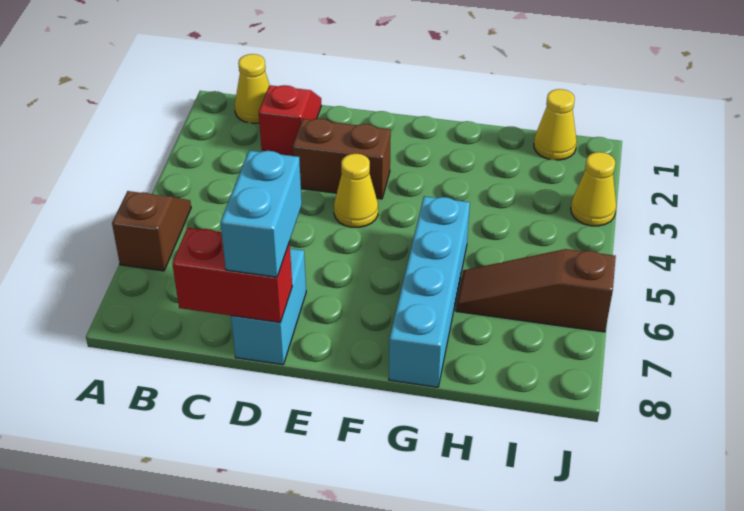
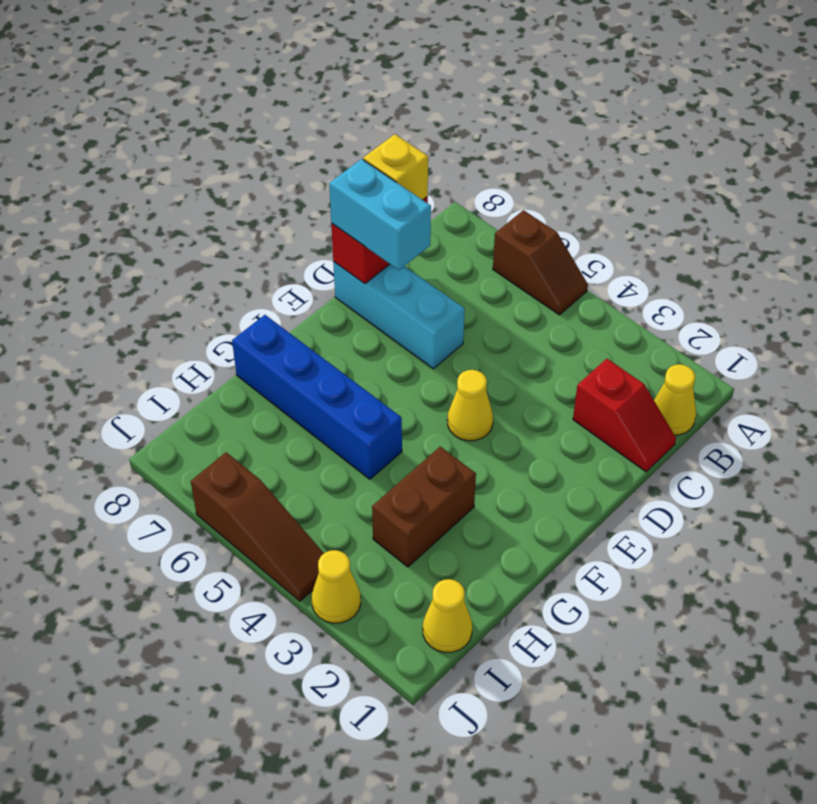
none -> yellow 1x1 brick [363,134,428,200]
brown 1x2 brick [293,118,391,199] -> brown 1x2 brick moved to [372,447,476,567]
cyan 1x2 brick [231,249,306,365] -> cyan 1x3 brick [333,262,465,369]
cyan 1x4 brick [389,196,470,387] -> blue 1x4 brick [232,315,402,479]
brown 1x3 slope [456,249,616,332] -> brown 1x3 slope turned to [191,452,324,601]

